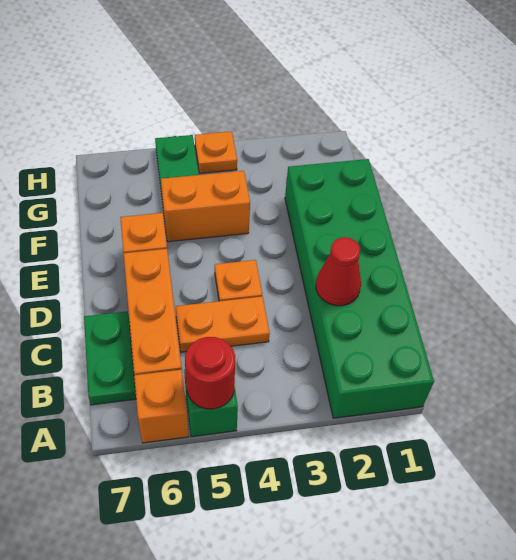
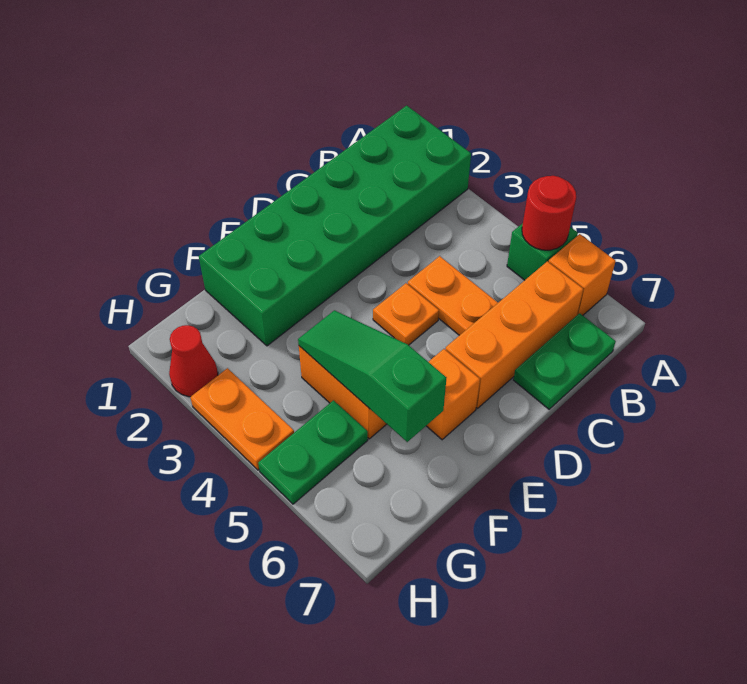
red 1x1 cone [316,237,361,306] -> red 1x1 cone moved to [169,325,218,397]
none -> green 1x3 slope [298,310,446,442]
orange 1x1 plate [195,131,237,173] -> orange 1x2 plate [190,368,294,470]

